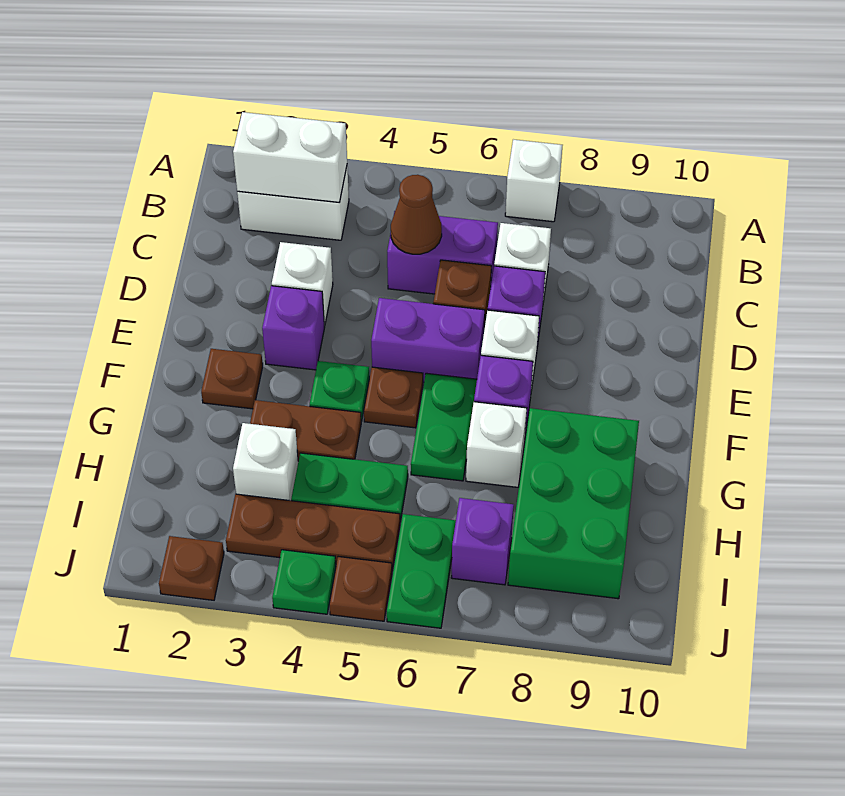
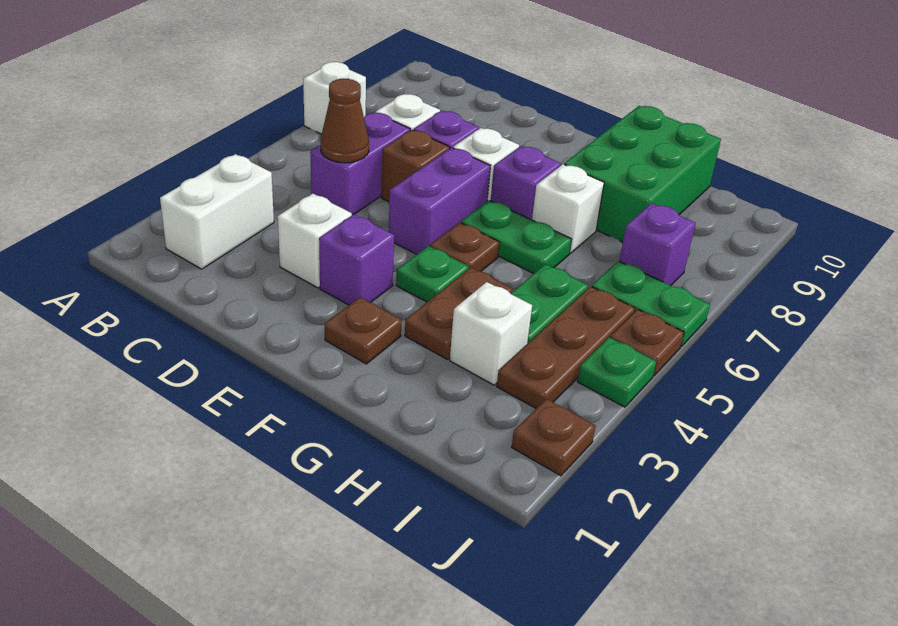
white 1x2 brick [233,112,347,203] -> none
green 2x3 brick [508,408,639,599] -> green 2x3 brick turned to [564,106,721,242]

